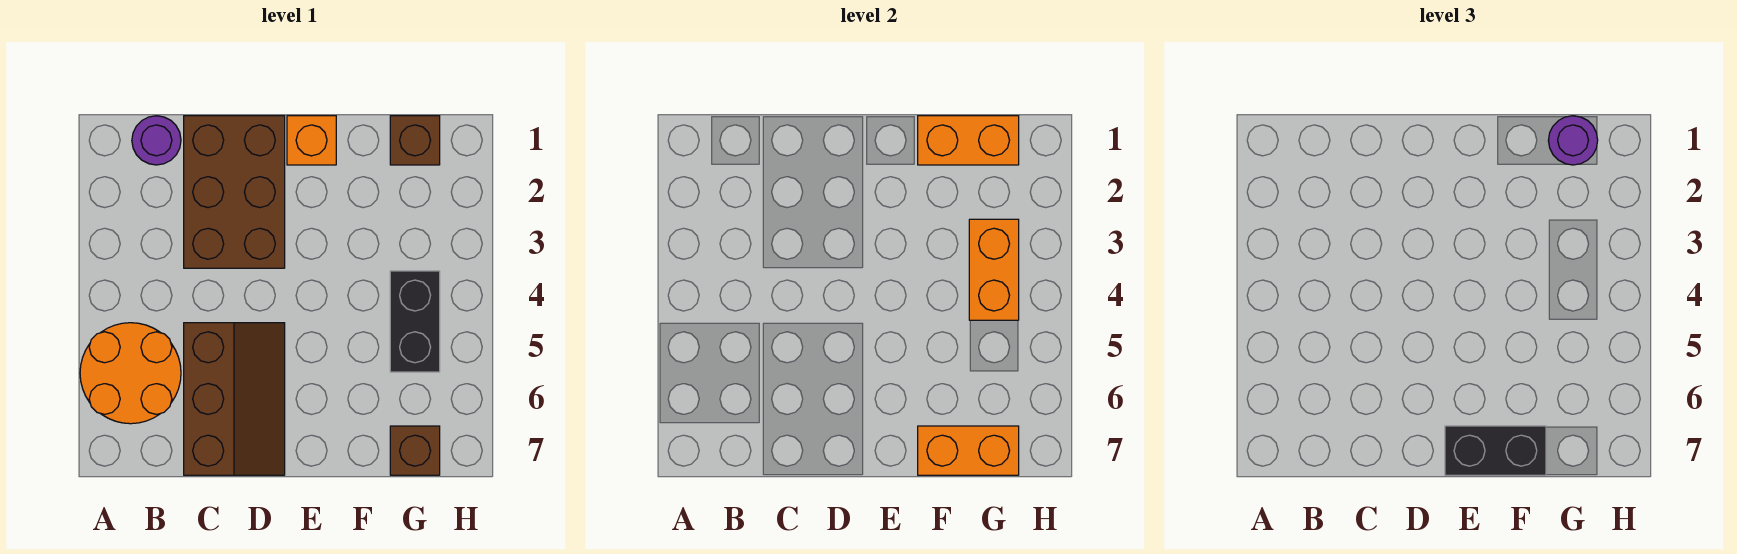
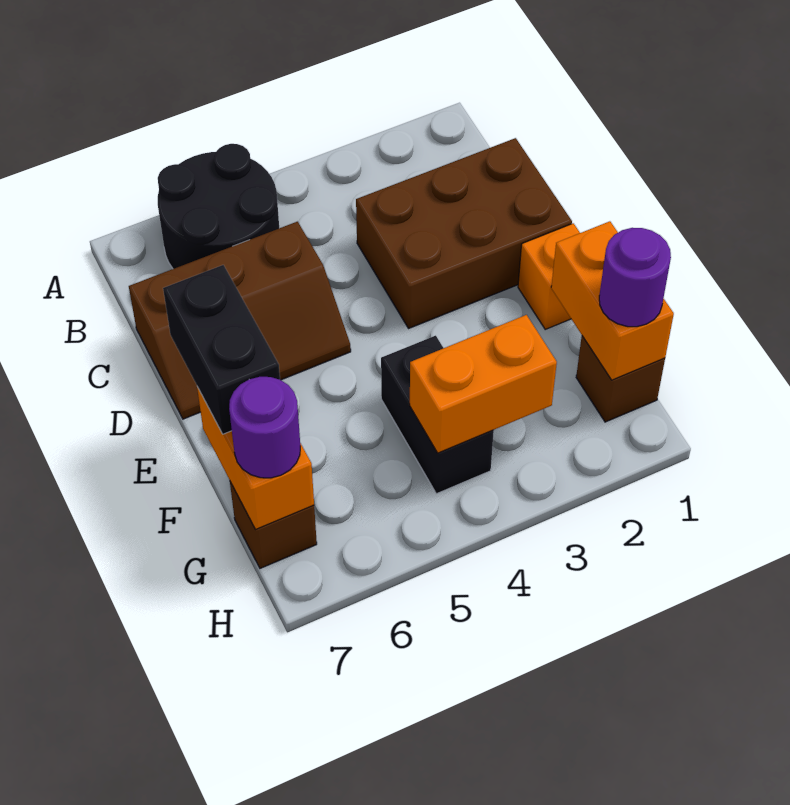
orange 2x2 round brick [80,323,181,424] -> black 2x2 round brick [158,144,279,269]
purple 1x1 round brick [132,116,181,165] -> purple 1x1 round brick moved to [229,377,300,478]
black 1x2 brick [390,271,440,372] -> black 1x2 brick turned to [381,336,494,494]

